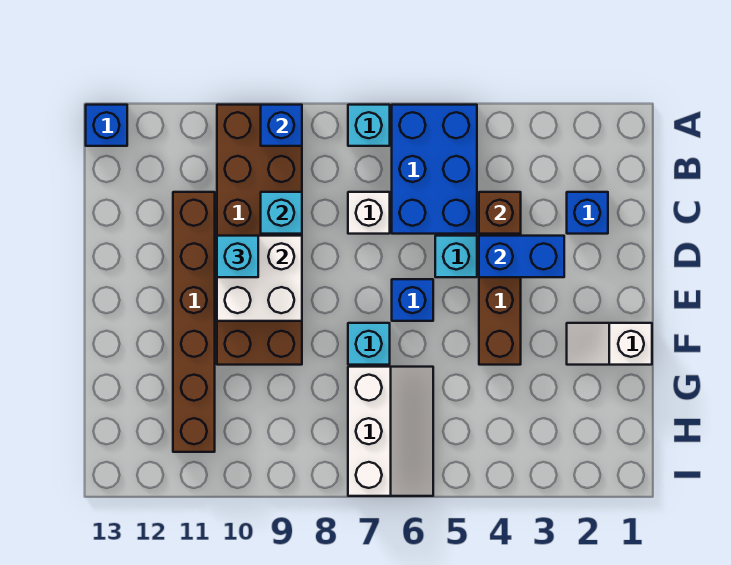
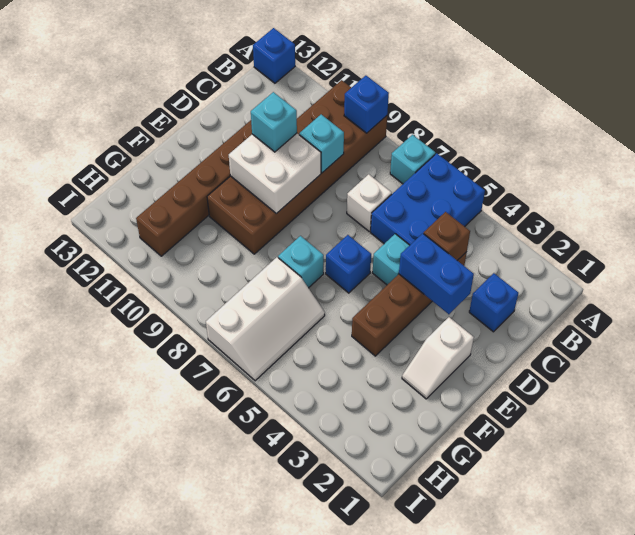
white 1x2 slope [567,323,652,365] -> white 1x2 slope turned to [402,317,474,399]

